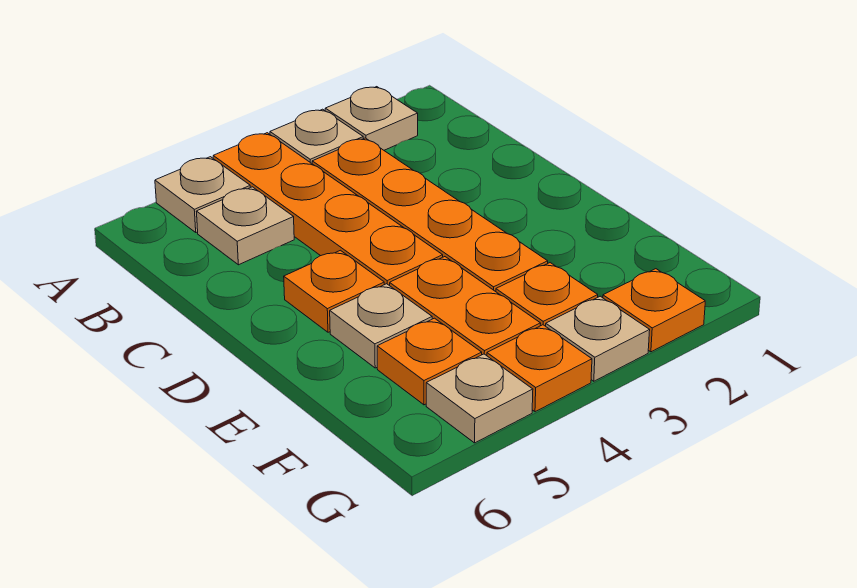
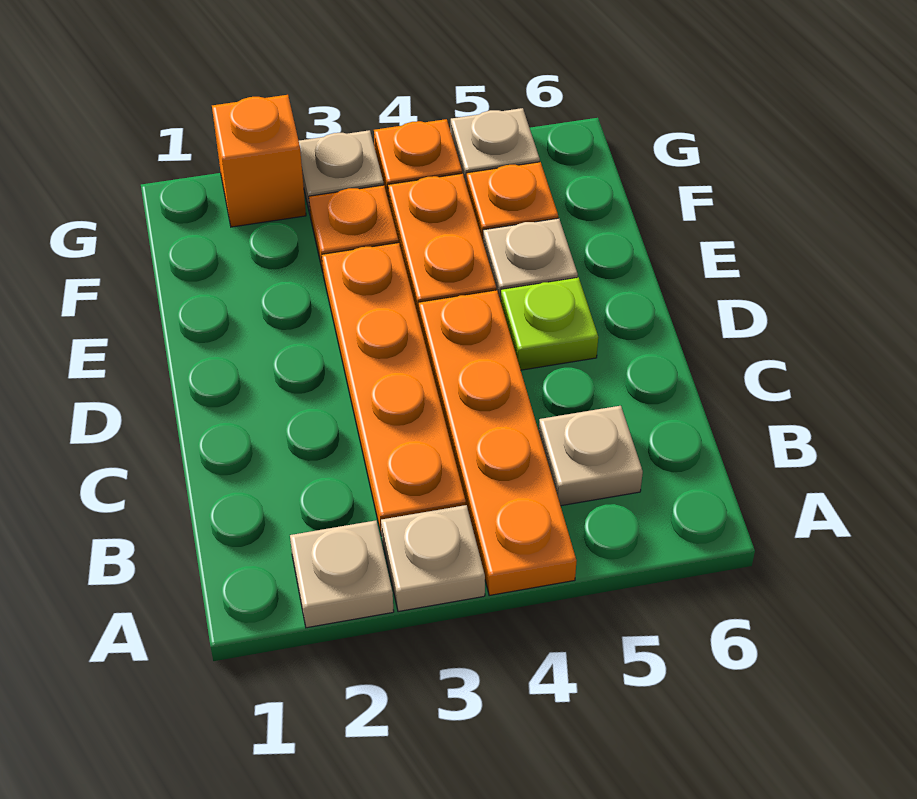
tan 1x1 plate [155,157,250,232] -> none
orange 1x1 plate [284,250,384,332] -> lime 1x1 plate [501,277,598,370]
orange 1x1 plate [603,269,705,352] -> orange 1x1 brick [212,95,306,227]

